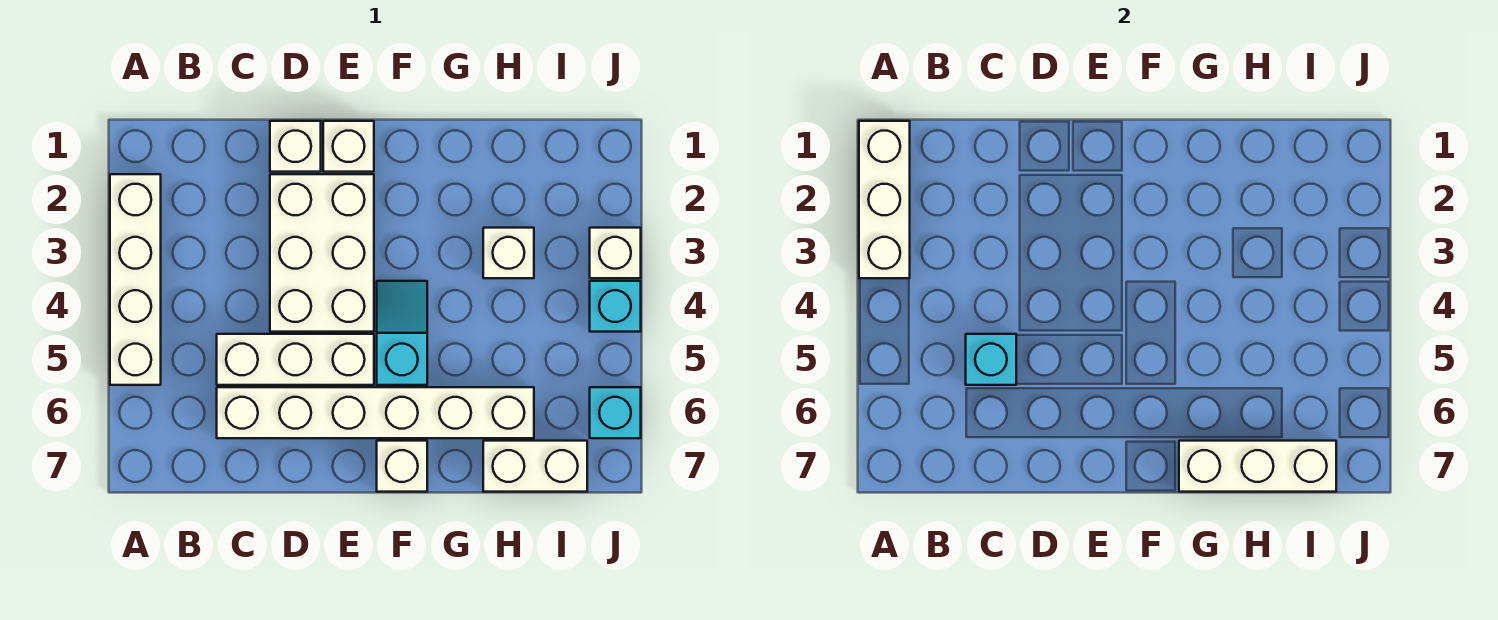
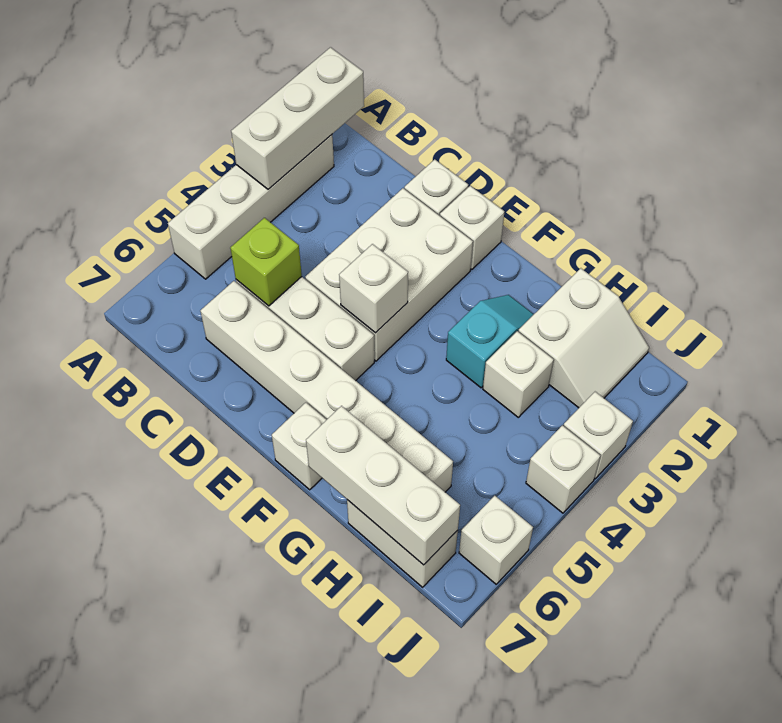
cyan 1x1 brick [966,334,1016,385] -> lime 1x1 brick [230,218,302,306]
none -> white 1x1 brick [339,244,408,333]
cyan 1x2 slope [377,281,427,385] -> cyan 1x2 slope moved to [446,295,534,388]
none -> white 2x2 slope [518,268,649,408]
cyan 1x1 brick [590,281,641,332] -> white 1x1 brick [526,425,601,513]
cyan 1x1 brick [590,387,641,438] -> white 1x1 brick [459,496,533,584]

